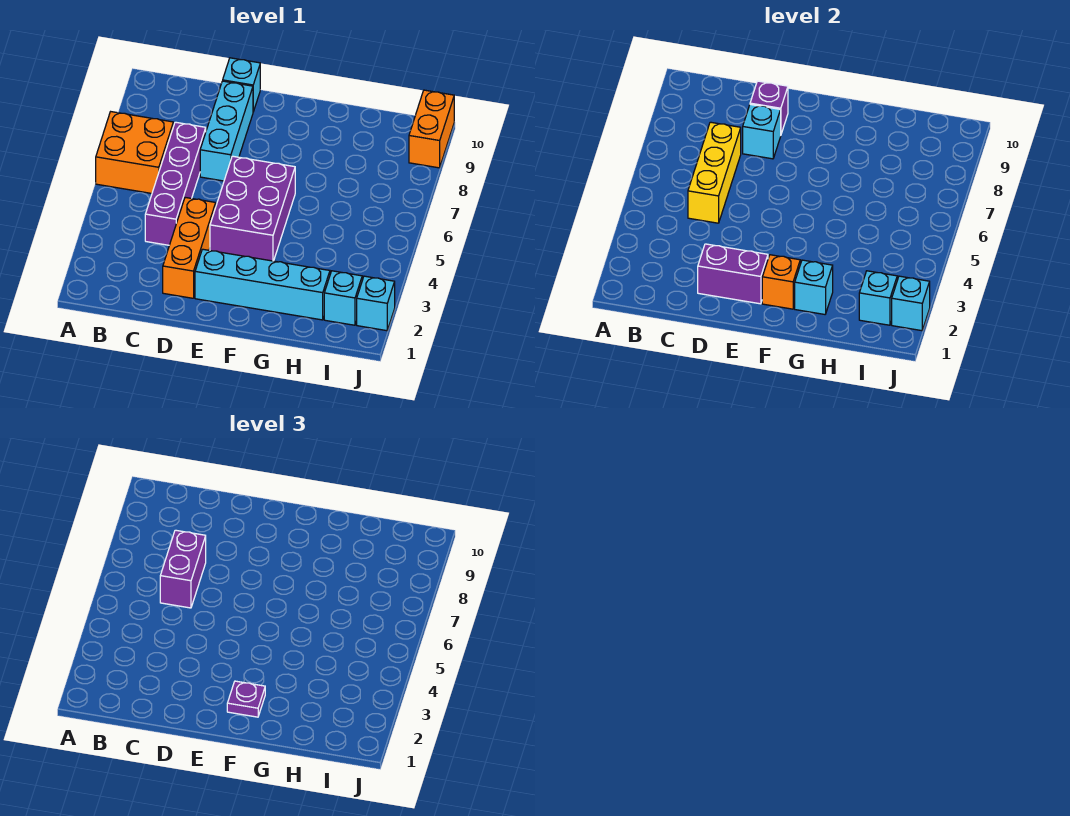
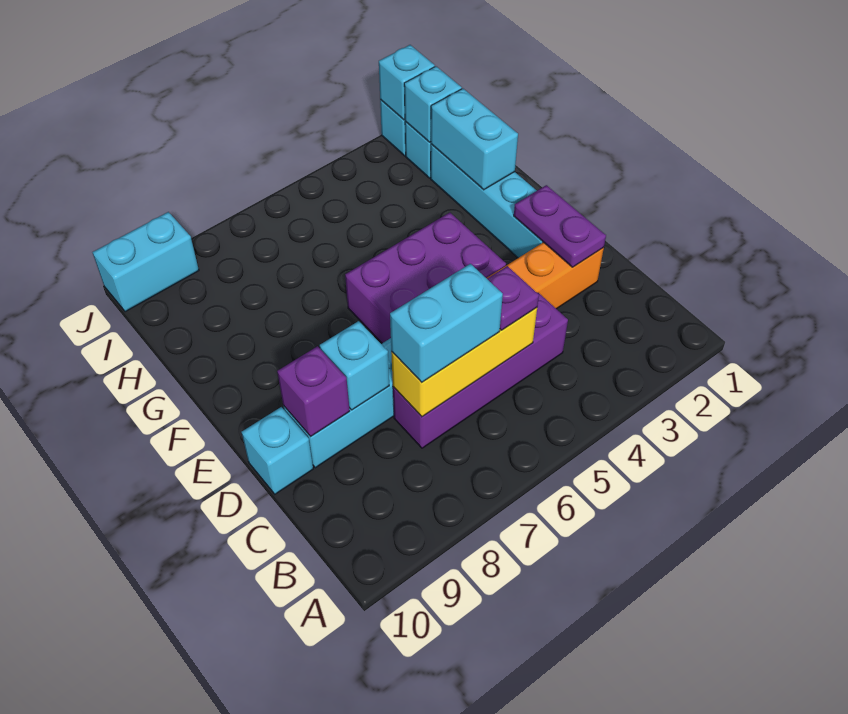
orange 2x2 brick [96,112,173,193] -> none
purple 1x2 brick [160,530,206,608] -> cyan 1x2 brick [390,264,503,382]
purple 1x2 brick [698,244,768,304] -> purple 1x2 plate [514,185,606,267]
orange 1x1 brick [762,255,800,309] -> none
purple 1x1 plate [227,681,265,717] -> purple 1x1 plate moved to [487,266,539,330]
cyan 1x1 brick [795,260,833,314] -> cyan 1x2 brick [431,89,518,190]
orange 1x2 brick [409,90,454,168] -> cyan 1x2 brick [93,212,199,312]

